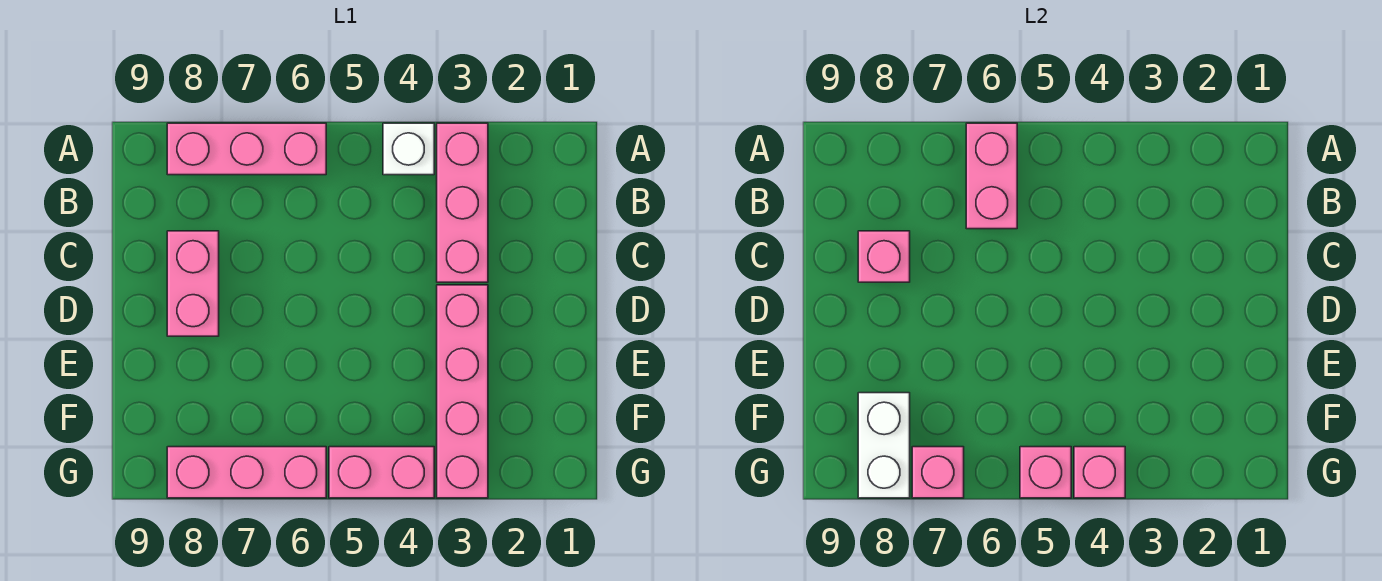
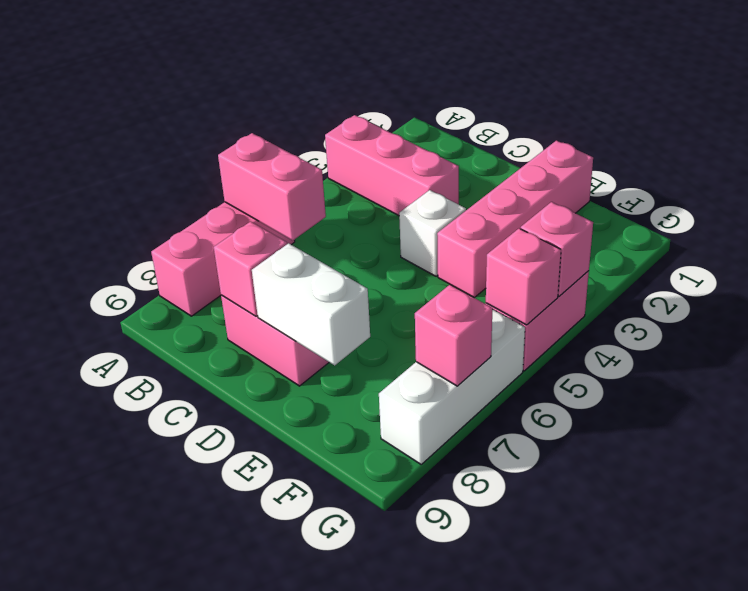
white 1x1 brick [383,123,434,175] -> white 1x1 brick moved to [399,190,466,276]
pink 1x4 brick [437,285,488,498] -> pink 1x4 brick turned to [437,141,593,297]
white 1x2 brick [858,393,910,498] -> white 1x2 brick moved to [252,243,370,365]
pink 1x3 brick [167,447,326,498] -> white 1x3 brick [379,309,525,464]

